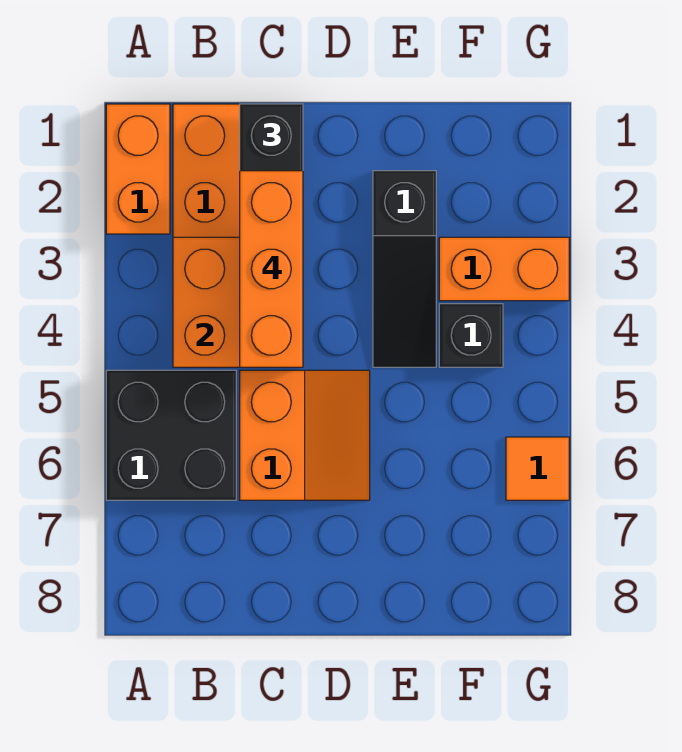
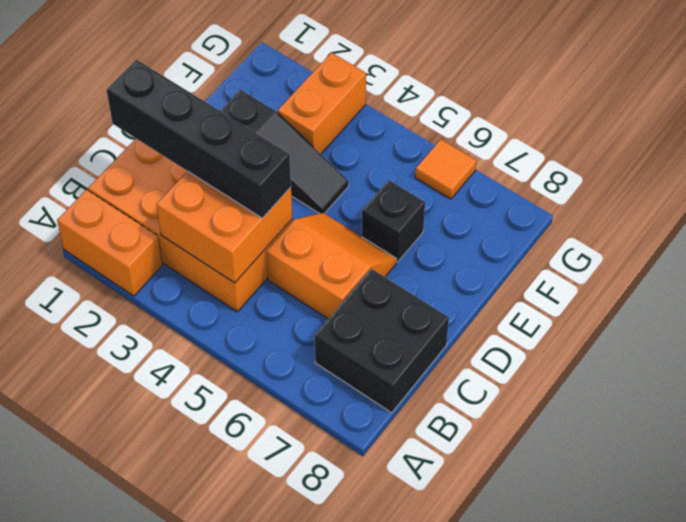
black 2x2 brick [106,370,236,500] -> black 2x2 brick moved to [315,269,449,413]
orange 1x3 brick [240,171,303,367] -> none
black 1x1 brick [439,304,503,367] -> black 1x1 brick moved to [362,180,425,262]

